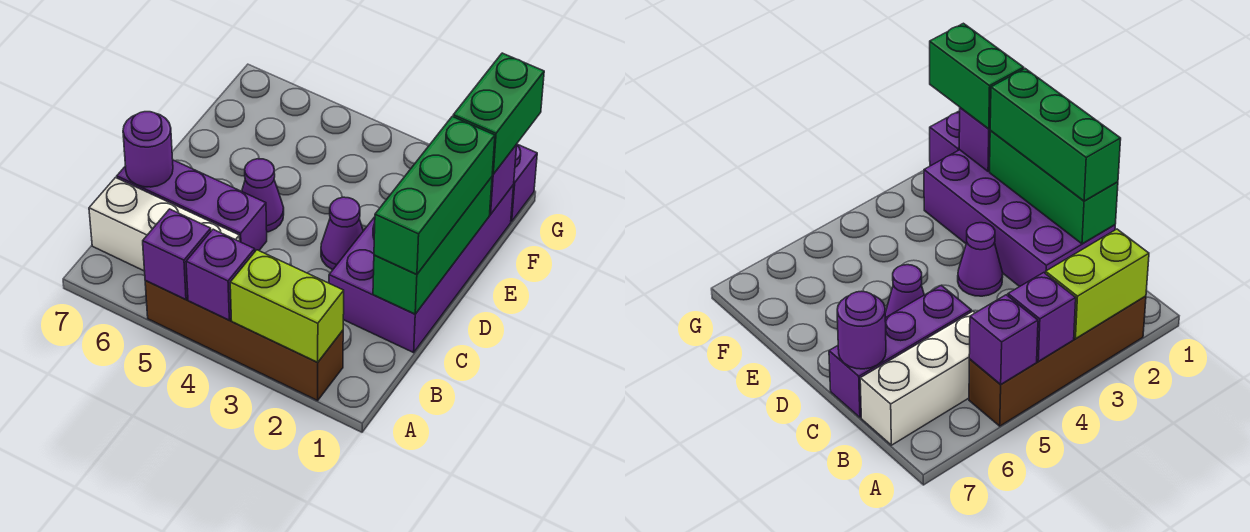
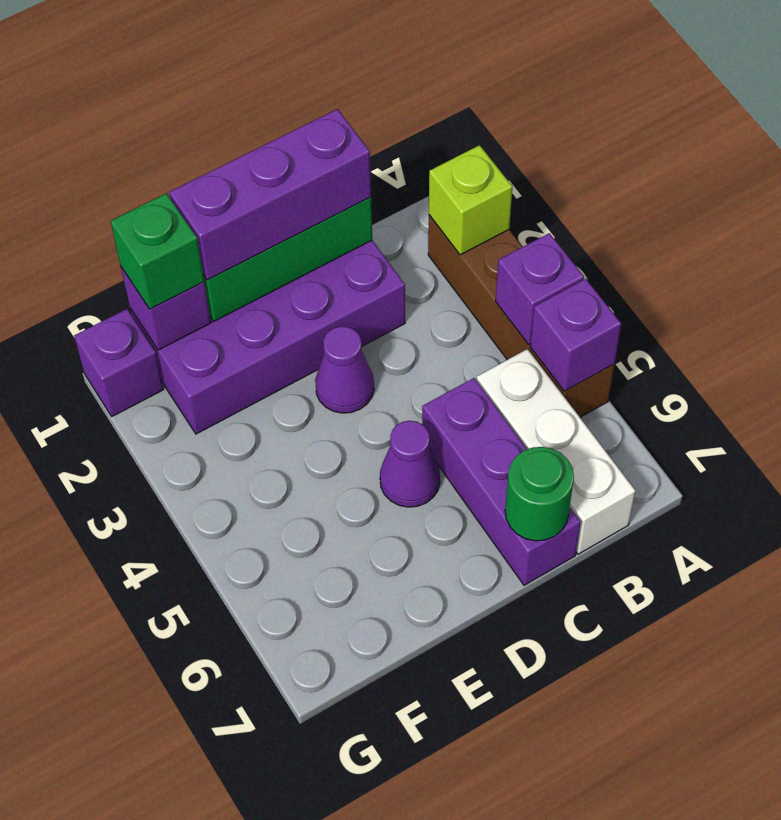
lime 1x2 brick [230,250,344,362] -> lime 1x1 brick [429,145,512,255]
green 1x3 brick [374,117,495,274] -> purple 1x3 brick [169,109,371,280]
purple 1x1 round brick [123,112,173,187] -> green 1x1 round brick [505,447,574,541]
green 1x2 brick [453,53,544,174] -> green 1x1 brick [111,193,204,309]

